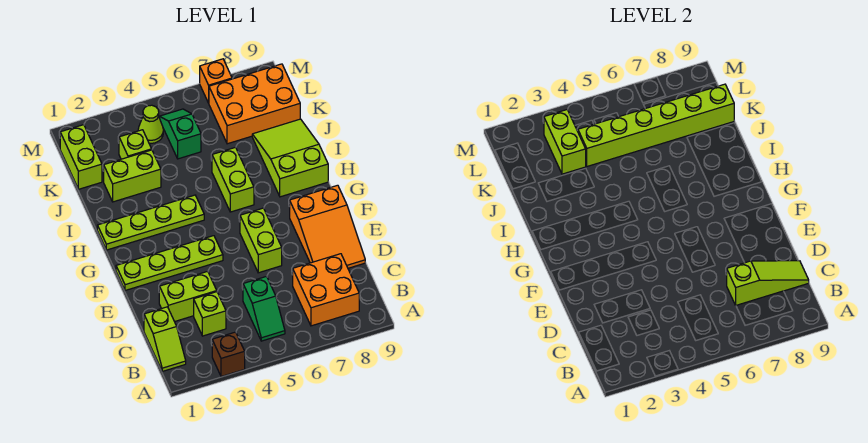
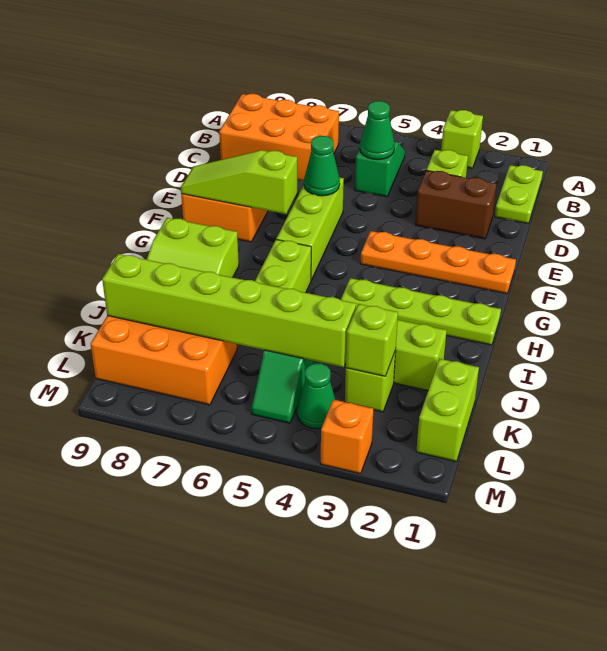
brown 1x1 brick [212,332,245,377] -> lime 1x1 brick [441,110,483,168]
lime 1x2 slope [144,307,186,371] -> lime 1x2 plate [495,165,543,223]
orange 2x2 brick [293,254,359,326] -> orange 2x3 brick [219,94,339,181]
none -> green 1x1 cone [360,101,394,160]
lime 1x3 slope [727,261,809,305] -> lime 1x3 slope moved to [181,150,297,214]
lime 1x2 brick [159,271,217,322] -> brown 1x2 brick [415,170,497,239]
lime 1x2 brick [240,208,282,273] -> lime 1x3 brick [276,177,344,280]
none -> green 1x1 cone [304,136,340,196]
lime 1x4 plate [116,236,223,291] -> orange 1x4 plate [360,231,516,293]
lime 1x2 brick [544,110,586,174] -> lime 1x1 brick [346,304,398,376]
lime 1x1 cone [138,105,163,143] -> green 1x1 cone [297,363,335,429]
orange 1x1 brick [200,59,232,103] -> orange 1x1 brick moved to [321,400,374,474]

